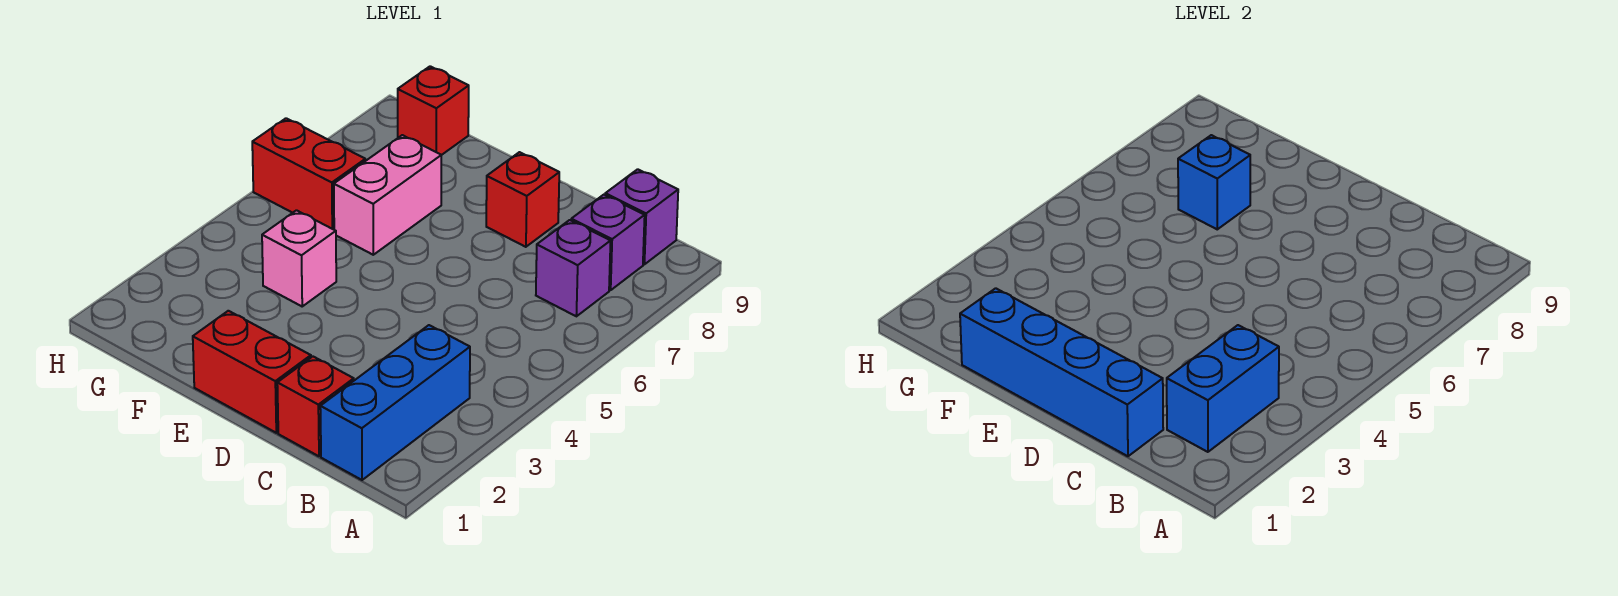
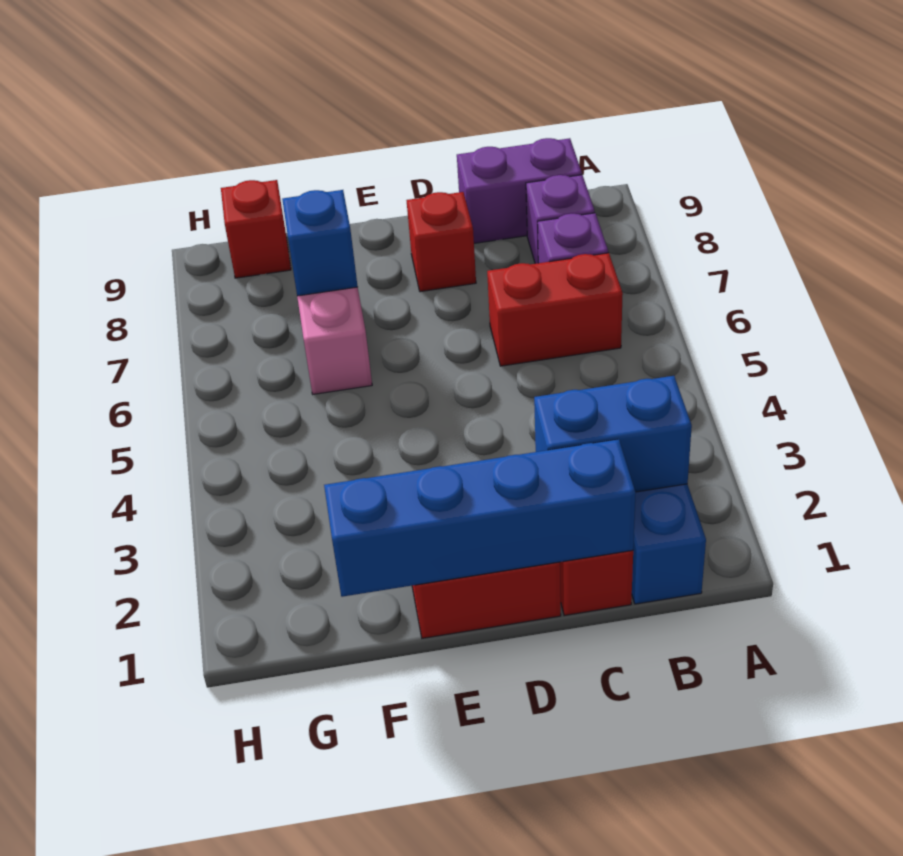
blue 1x2 brick [1167,325,1279,452] -> blue 1x2 brick turned to [534,376,692,492]
purple 1x1 brick [605,169,678,264] -> purple 1x2 brick [457,138,582,243]
pink 1x1 brick [262,210,336,306] -> none
red 1x2 brick [252,118,365,230] -> red 1x2 brick moved to [487,253,623,366]

